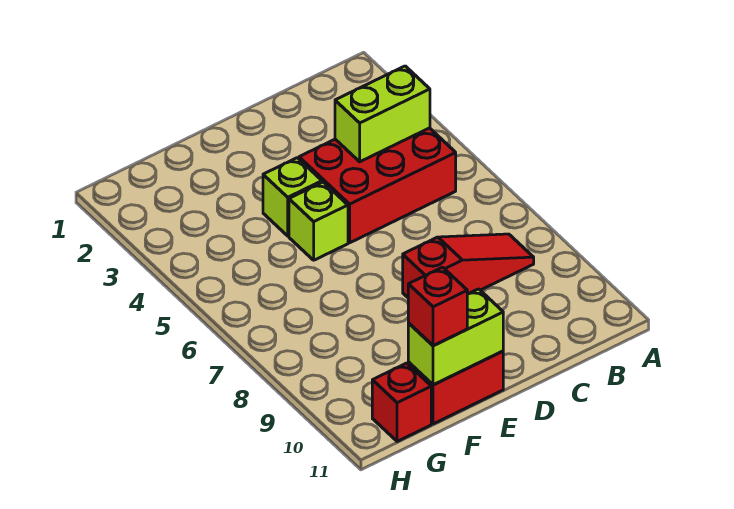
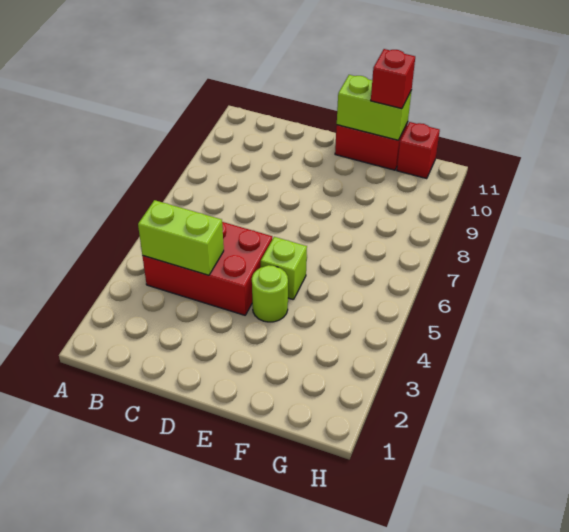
red 1x3 slope [403,234,534,297] -> none
lime 1x1 brick [263,158,322,236] -> lime 1x1 round brick [252,265,288,322]

